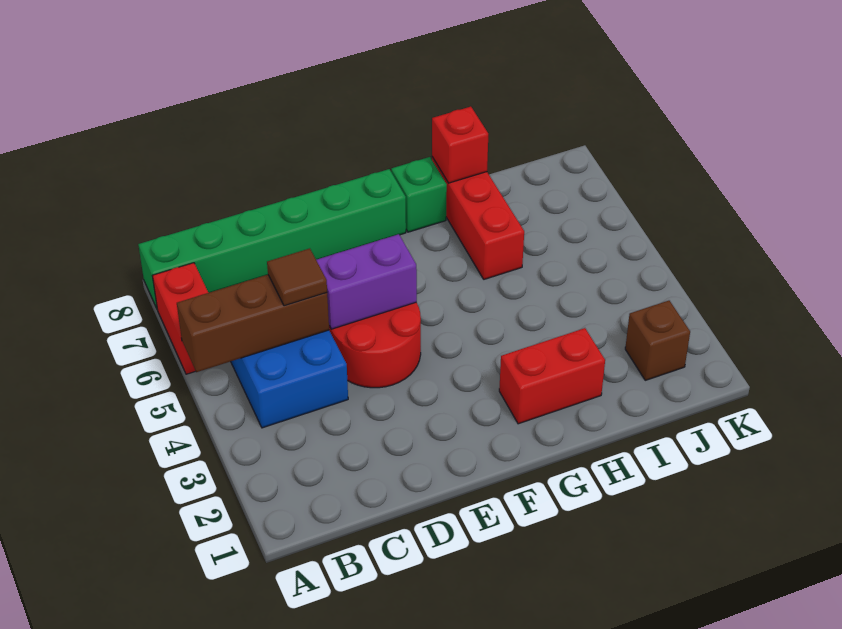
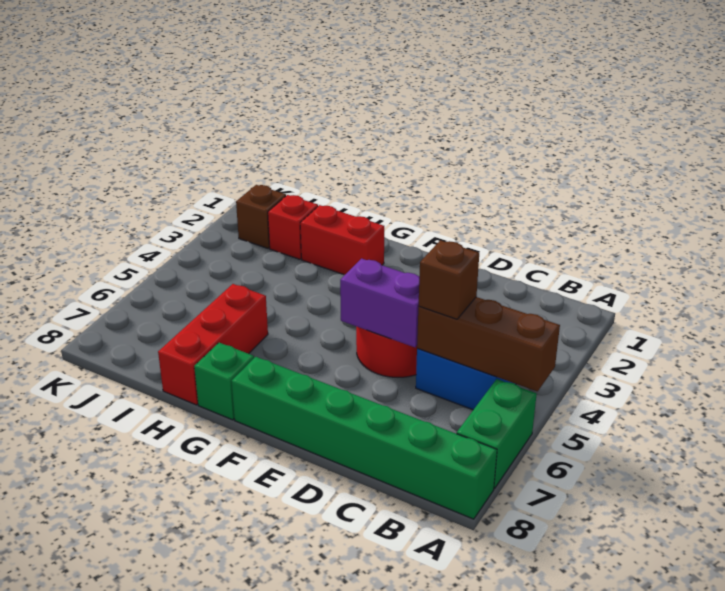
red 1x2 brick [152,263,208,374] -> green 1x2 brick [457,379,537,489]
brown 1x1 tile [267,249,327,306] -> brown 1x1 brick [418,240,479,319]
red 1x1 brick [432,107,488,183] -> red 1x1 brick moved to [268,195,318,259]

